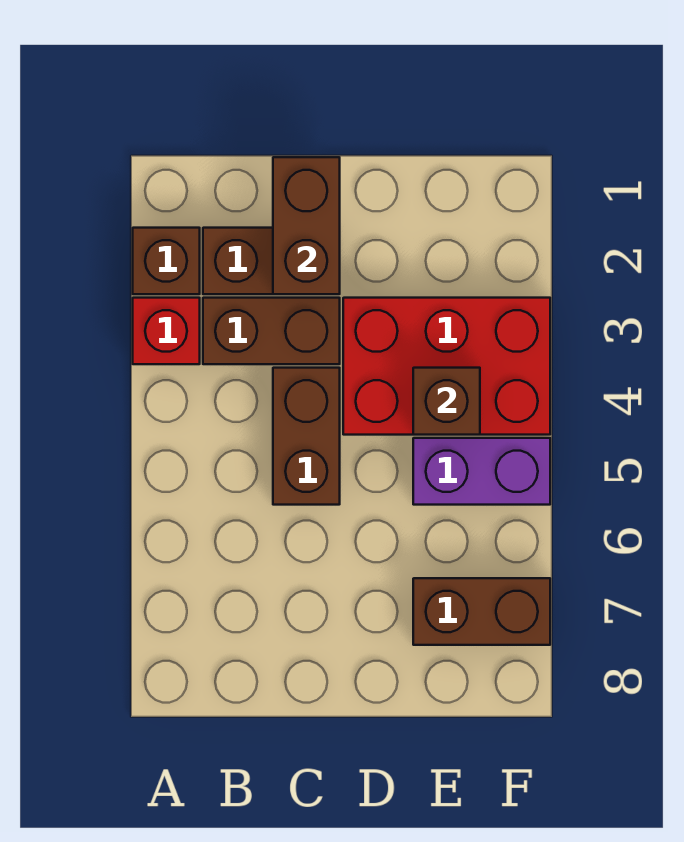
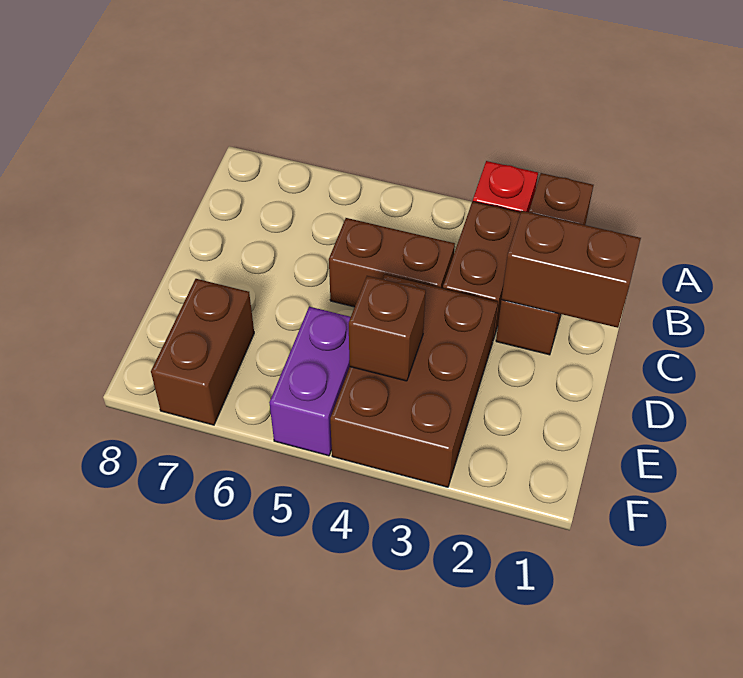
red 2x3 brick [343,298,550,435] -> brown 2x3 brick [330,275,498,487]

